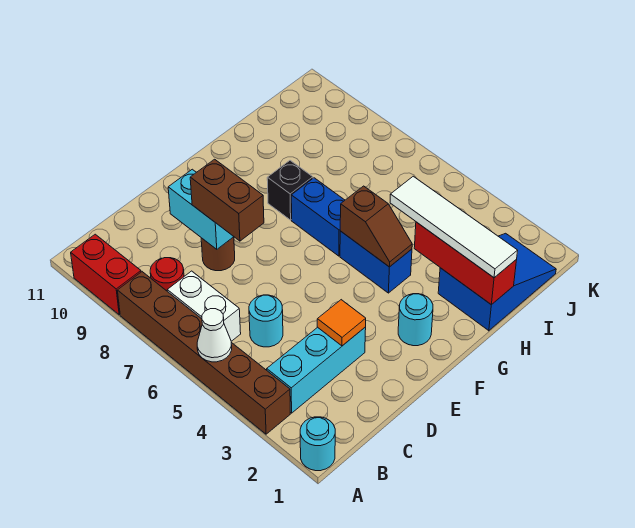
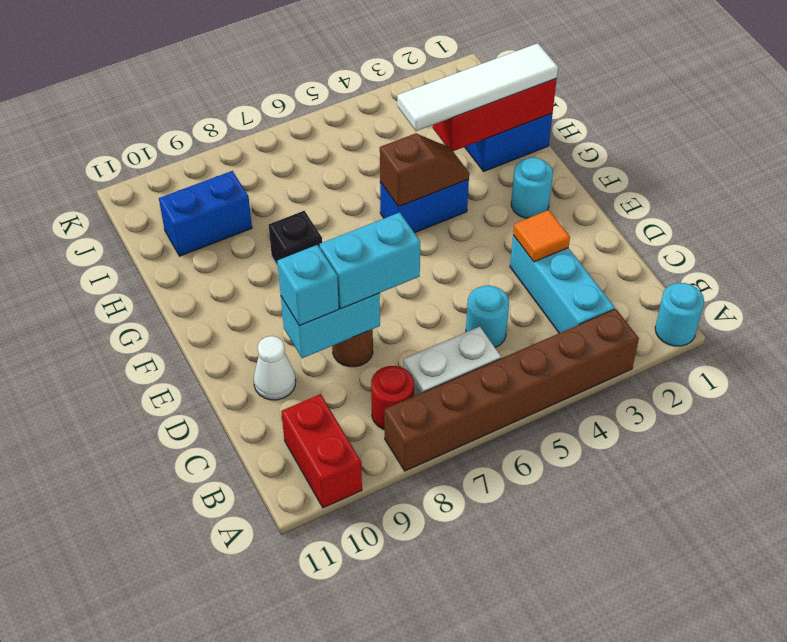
white 1x1 cone [197,309,232,362] -> white 1x1 cone moved to [254,336,296,400]
red 1x2 brick [71,234,141,315] -> red 1x2 brick turned to [281,394,362,508]
brown 1x2 brick [190,159,264,241] -> cyan 1x2 brick [320,212,420,309]
none -> cyan 1x1 brick [277,245,339,326]
blue 1x2 brick [291,178,345,256] -> blue 1x2 brick moved to [159,171,252,256]

